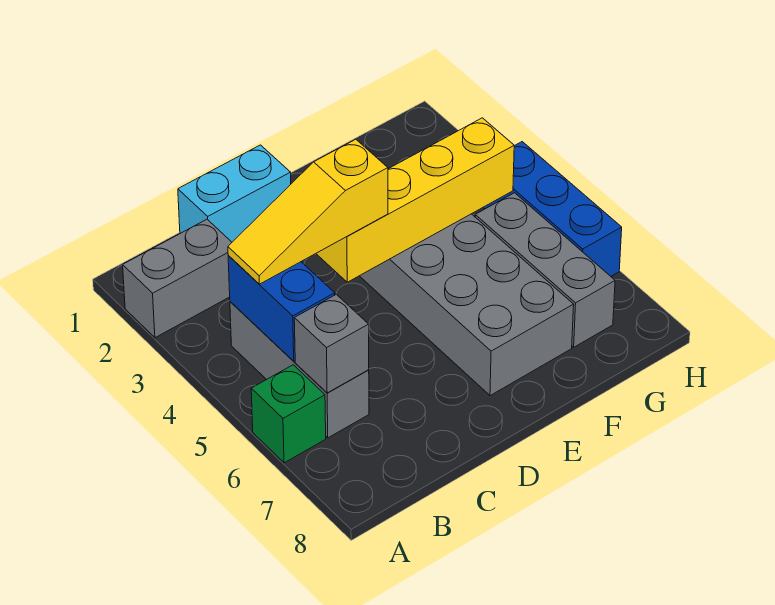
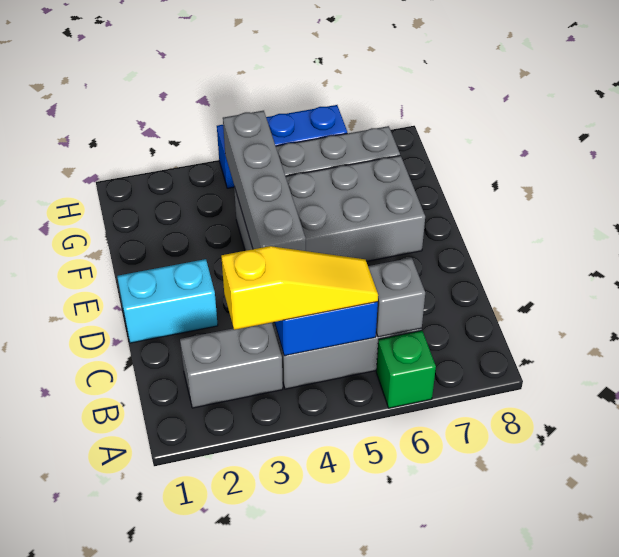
grey 1x2 brick [123,219,232,338] -> grey 1x2 brick turned to [180,322,283,408]
yellow 1x3 slope [228,139,388,284] -> yellow 1x3 slope turned to [221,246,378,330]
cyan 1x2 brick [178,145,291,242] -> cyan 1x2 brick turned to [117,259,218,343]
yellow 1x4 brick [316,118,514,282] -> grey 1x4 brick [223,111,306,251]

